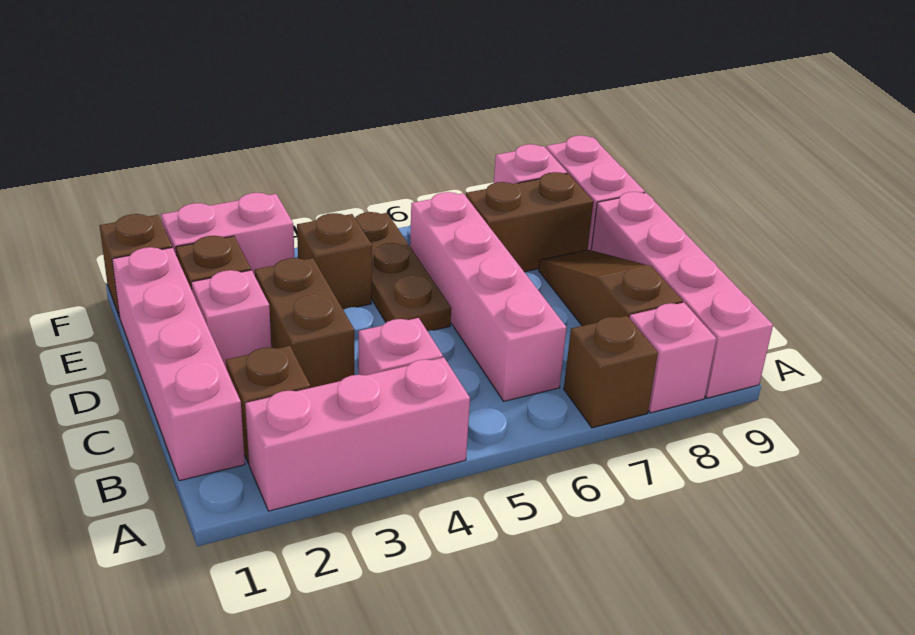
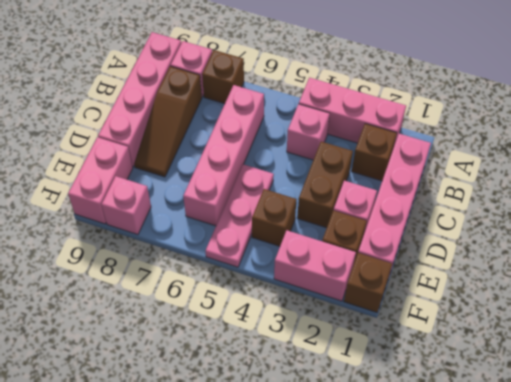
brown 1x3 plate [355,212,451,331] -> pink 1x3 plate [206,164,274,267]
brown 1x2 brick [466,172,593,272] -> none

